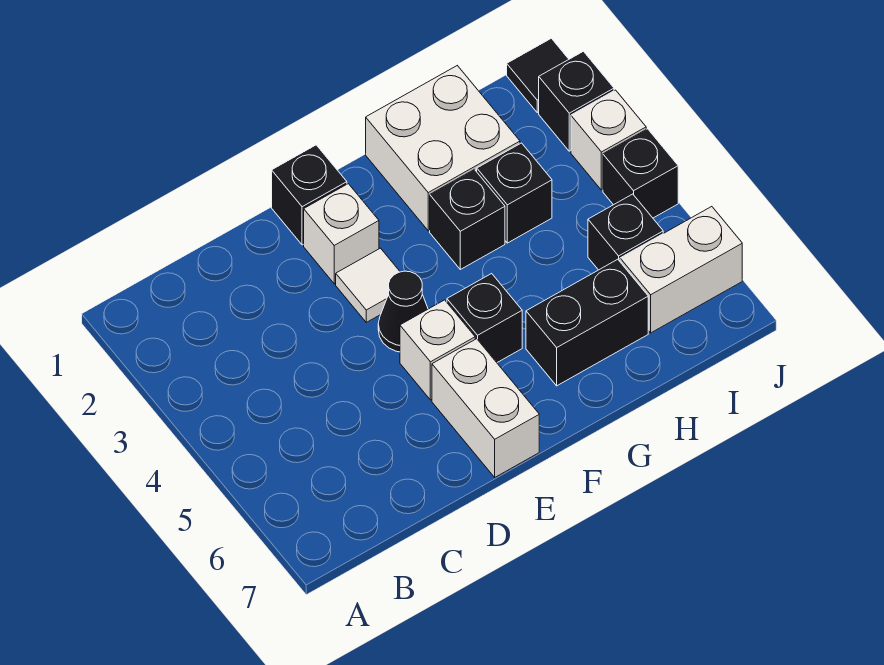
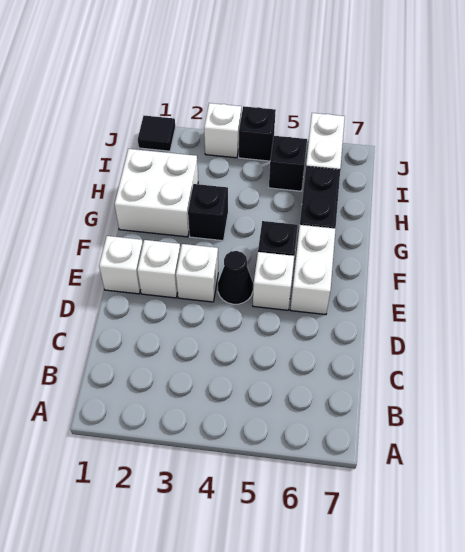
black 1x1 brick [272,145,347,245] -> white 1x1 brick [99,236,143,294]
white 1x1 tile [336,248,400,322] -> white 1x1 brick [176,244,218,302]
white 1x2 brick [432,339,539,477] -> white 1x2 brick turned to [290,225,336,315]
black 1x1 brick [477,143,552,243] -> none
black 1x1 brick [539,51,614,151] -> none

